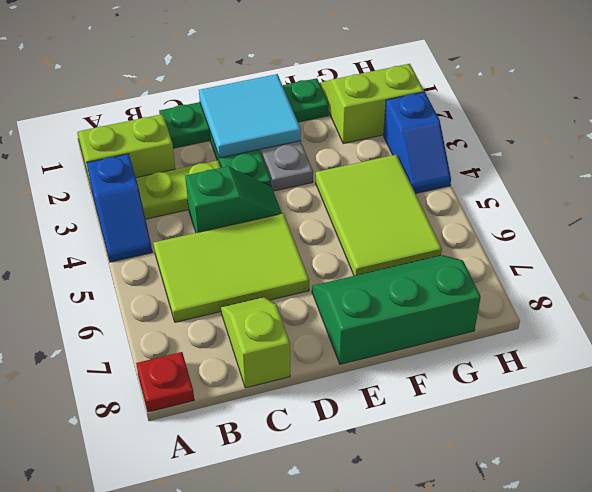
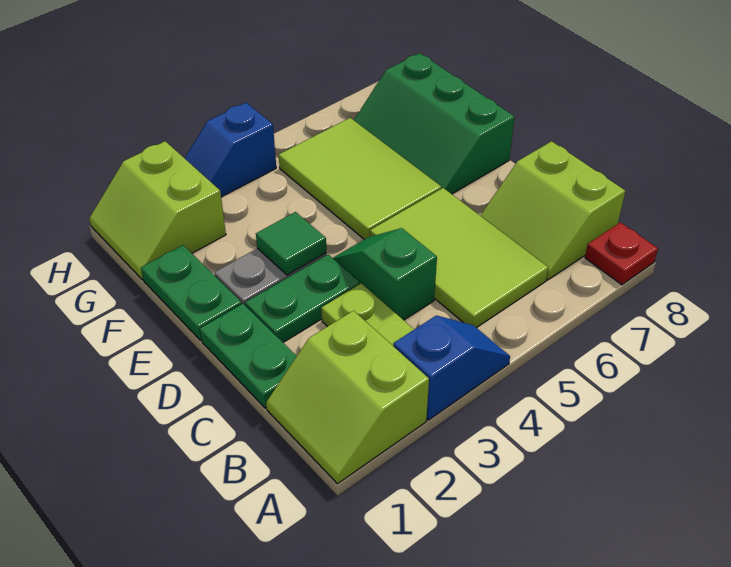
lime 1x2 slope [221,297,290,388] -> lime 2x2 slope [480,141,625,280]
cyan 2x2 tile [199,74,301,158] -> none
none -> green 1x1 tile [256,212,326,275]
lime 2x3 tile [316,155,442,276] -> lime 2x3 tile turned to [279,118,441,239]
blue 1x2 slope [384,92,451,194] -> blue 1x2 slope turned to [185,103,276,197]

